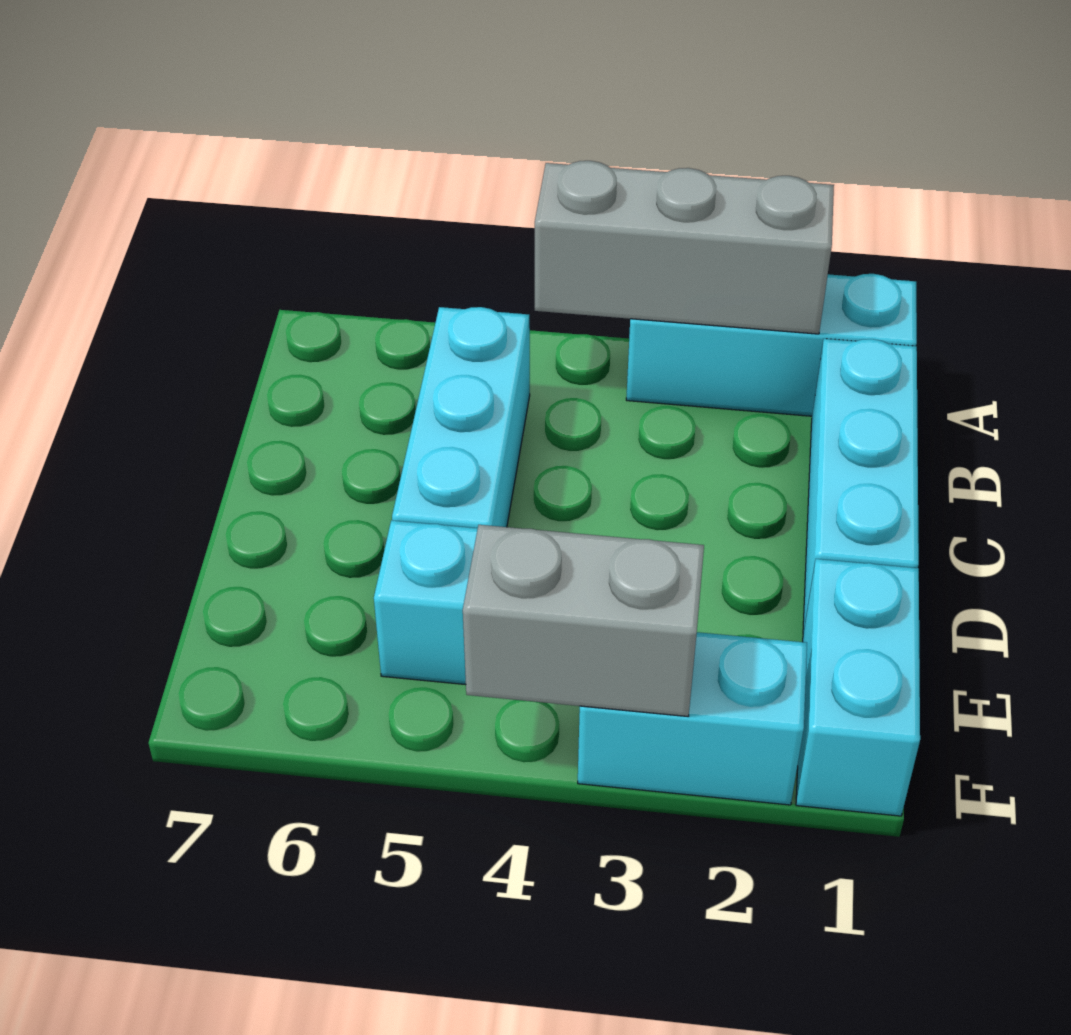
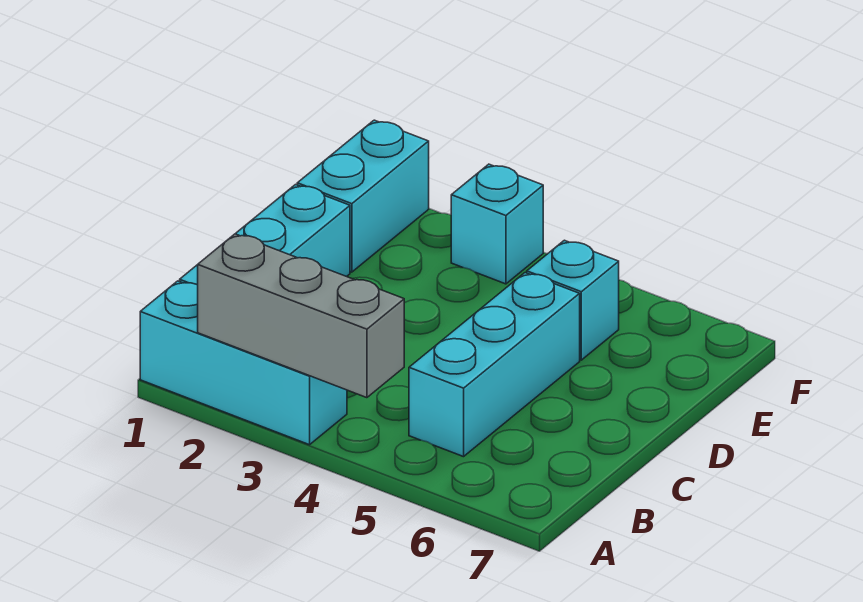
cyan 1x2 brick [578,632,807,805] -> cyan 1x1 brick [451,164,543,284]
grey 1x2 brick [463,525,704,716] -> none

